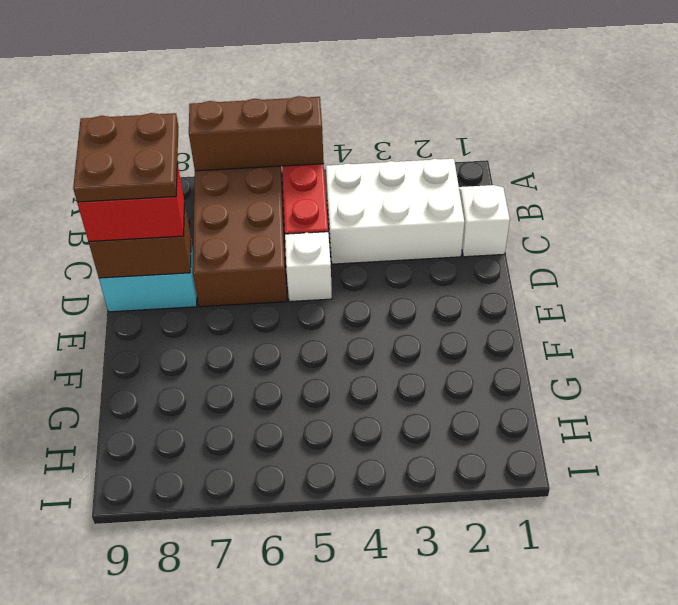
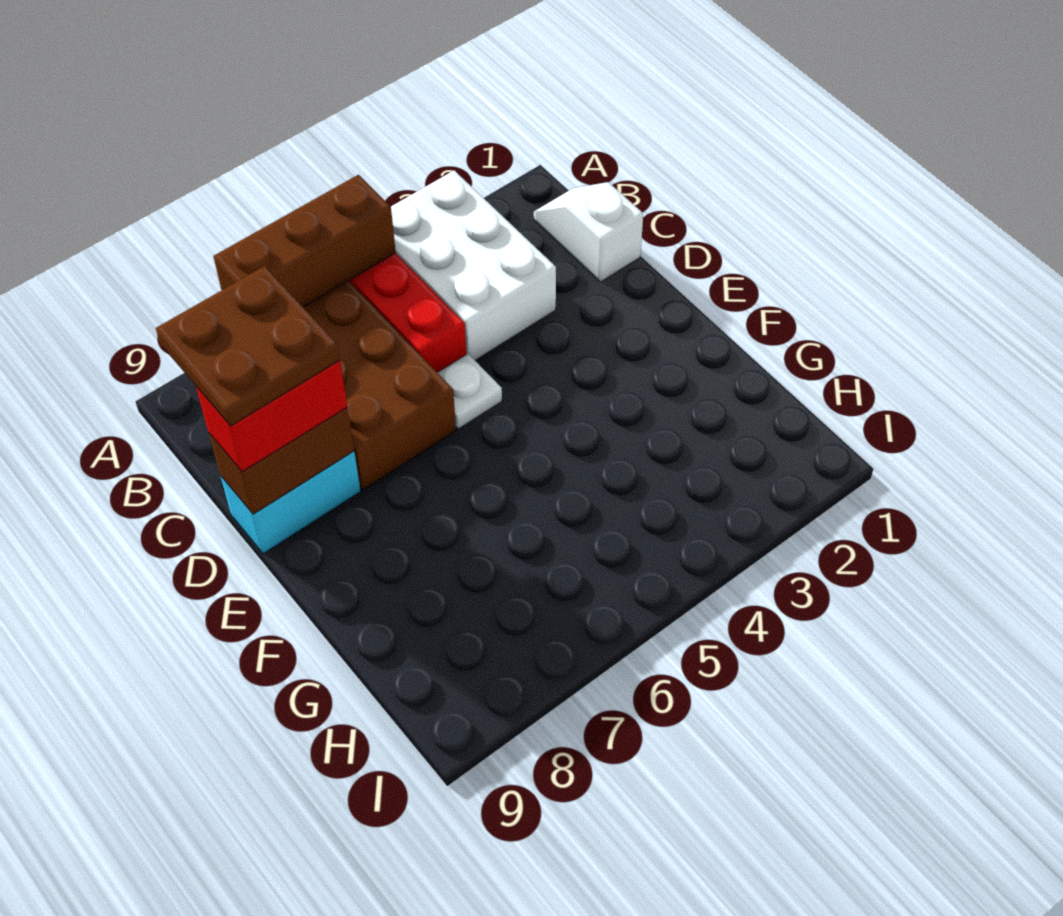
white 2x3 brick [326,159,465,264] -> white 2x3 brick turned to [391,171,556,360]
white 1x1 brick [285,232,332,302] -> white 1x1 plate [438,354,502,429]

